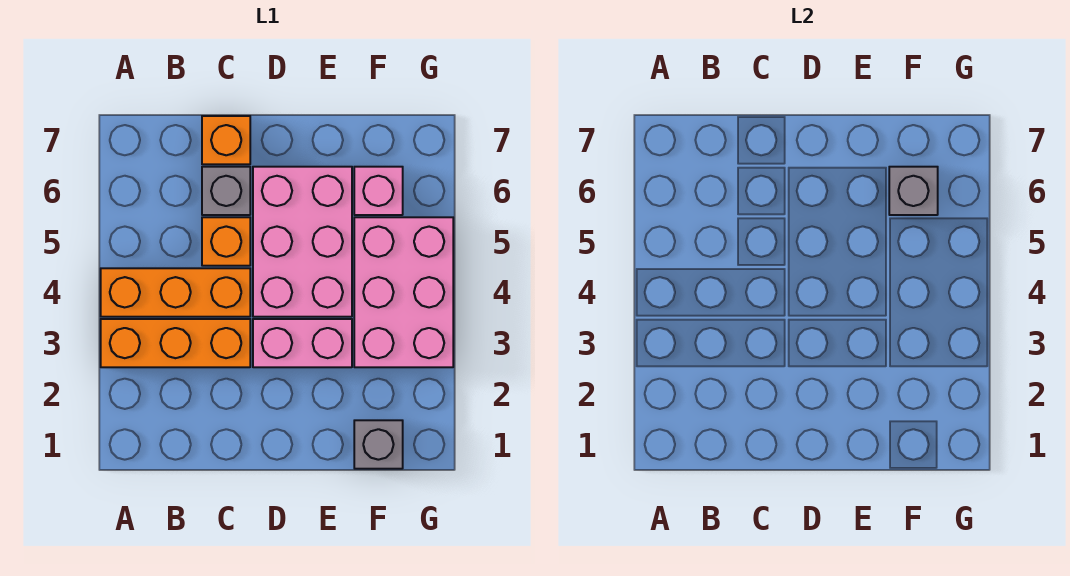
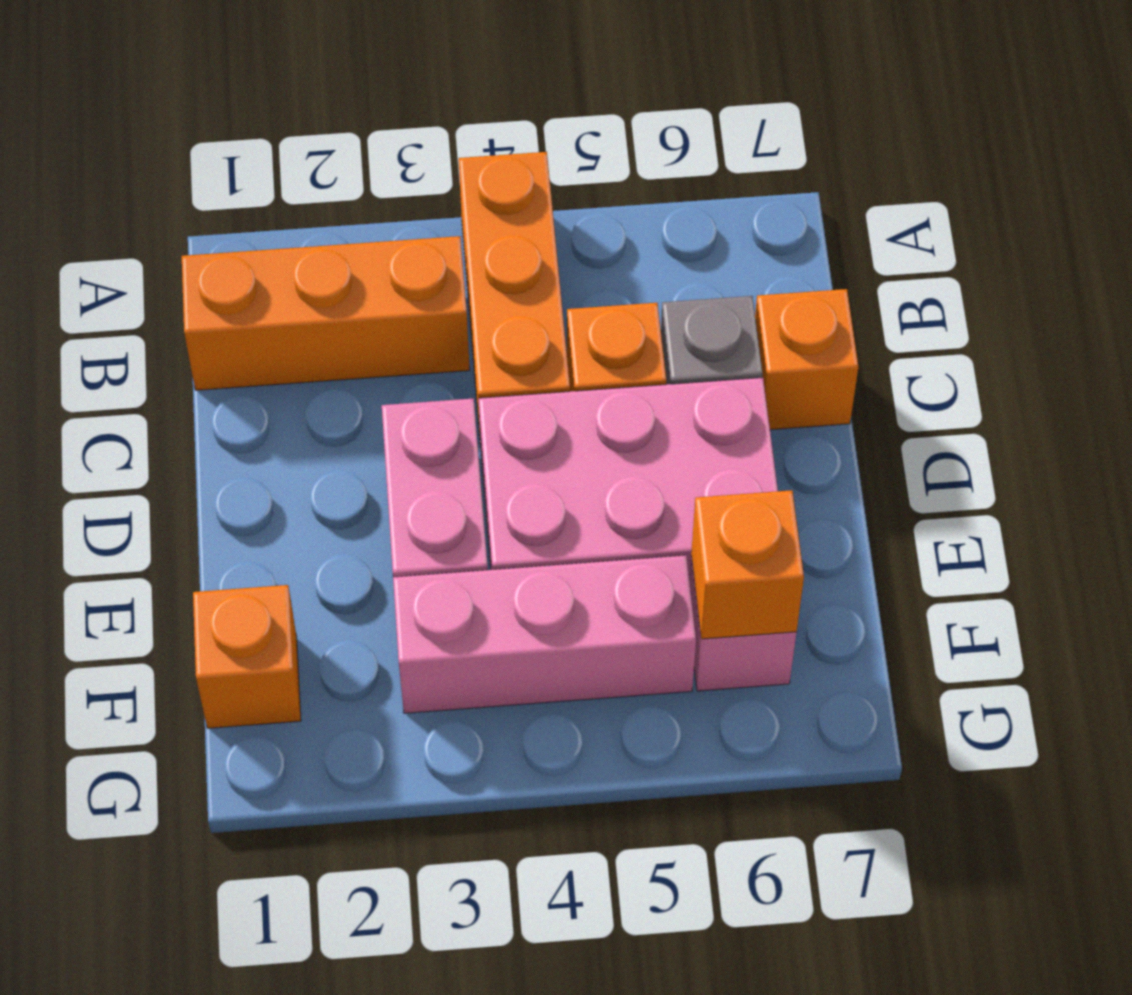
orange 1x3 brick [101,319,250,367] -> orange 1x3 brick turned to [182,236,470,390]
grey 1x1 brick [354,420,403,469] -> orange 1x1 brick [193,585,301,728]
pink 2x3 brick [354,217,453,367] -> pink 1x3 brick [393,555,696,713]
grey 1x1 brick [889,167,938,215] -> orange 1x1 brick [691,490,804,639]

